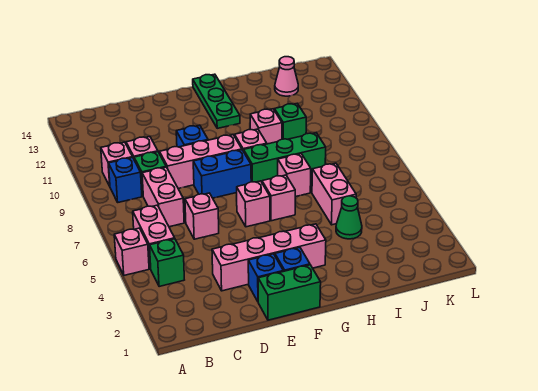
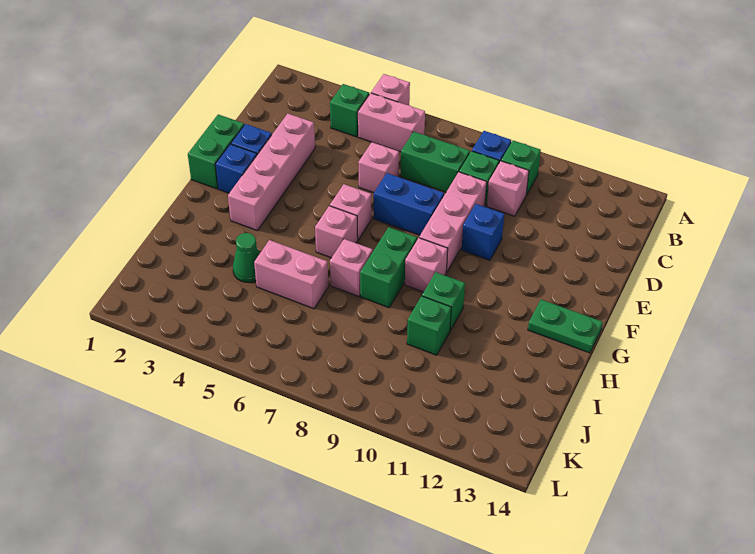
pink 1x1 brick [101,142,133,186] -> green 1x1 brick [501,140,541,195]
pink 1x2 brick [142,167,184,227] -> green 1x2 brick [401,132,470,192]
blue 1x2 brick [193,150,251,198] -> blue 1x2 brick turned to [374,173,444,235]
green 1x3 brick [244,133,326,182] -> green 1x2 brick [360,227,417,308]
green 1x3 plate [193,74,240,128] -> green 1x2 plate [528,300,603,353]
pink 1x1 brick [250,109,282,144] -> green 1x1 brick [422,272,465,331]
pink 1x1 cone [275,57,298,96] -> none

